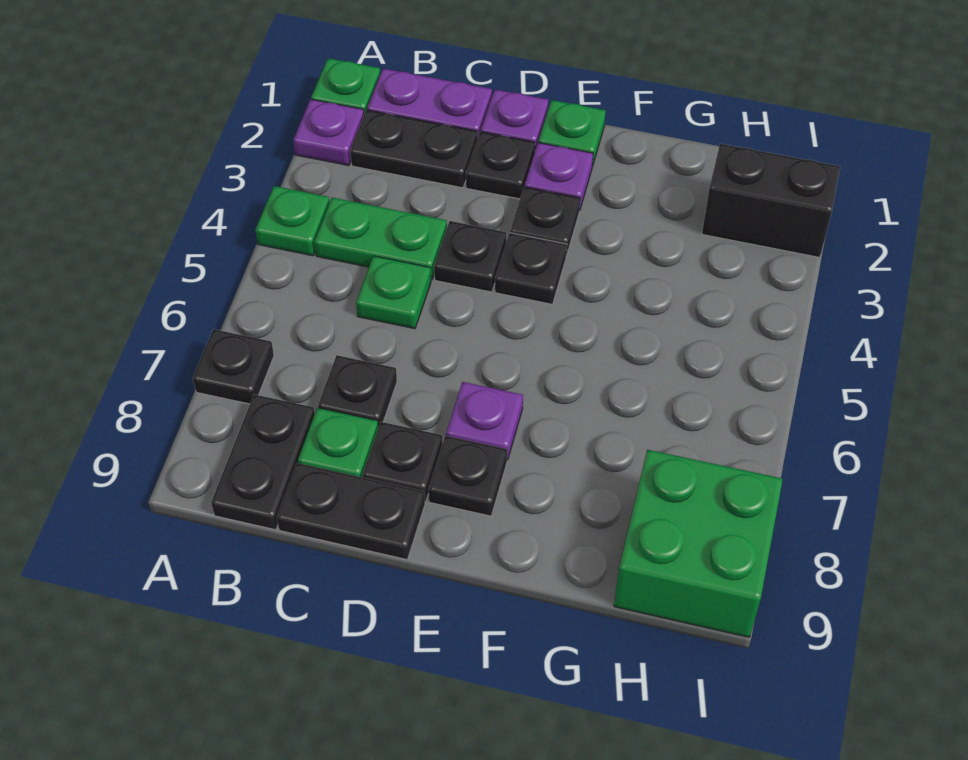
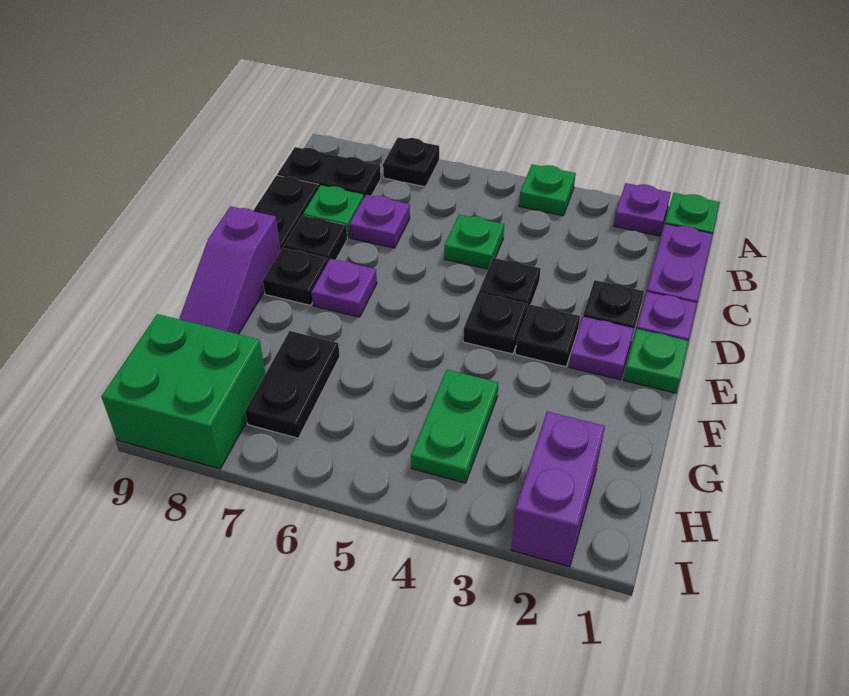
black 1x2 plate [350,110,477,188] -> black 1x2 plate moved to [245,331,340,438]
green 1x2 plate [314,198,447,280] -> green 1x2 plate moved to [411,370,498,483]
black 1x1 plate [318,355,397,428] -> purple 1x1 plate [349,195,410,248]
none -> purple 1x3 slope [179,206,281,334]
black 1x2 brick [702,144,840,257] -> purple 1x2 brick [511,411,605,567]

